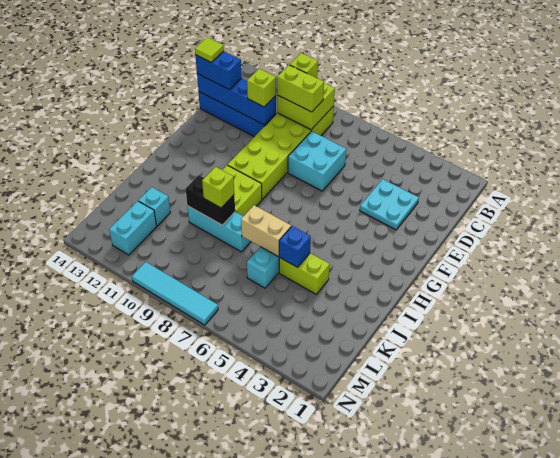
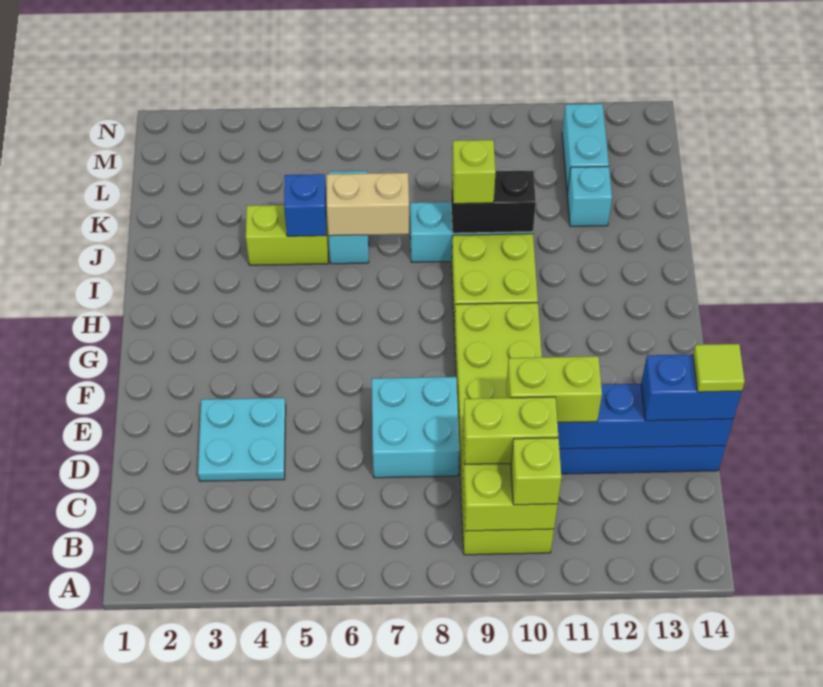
lime 1x1 brick [247,69,276,107] -> lime 1x2 brick [506,356,602,422]
cyan 1x4 tile [132,262,218,325] -> none

